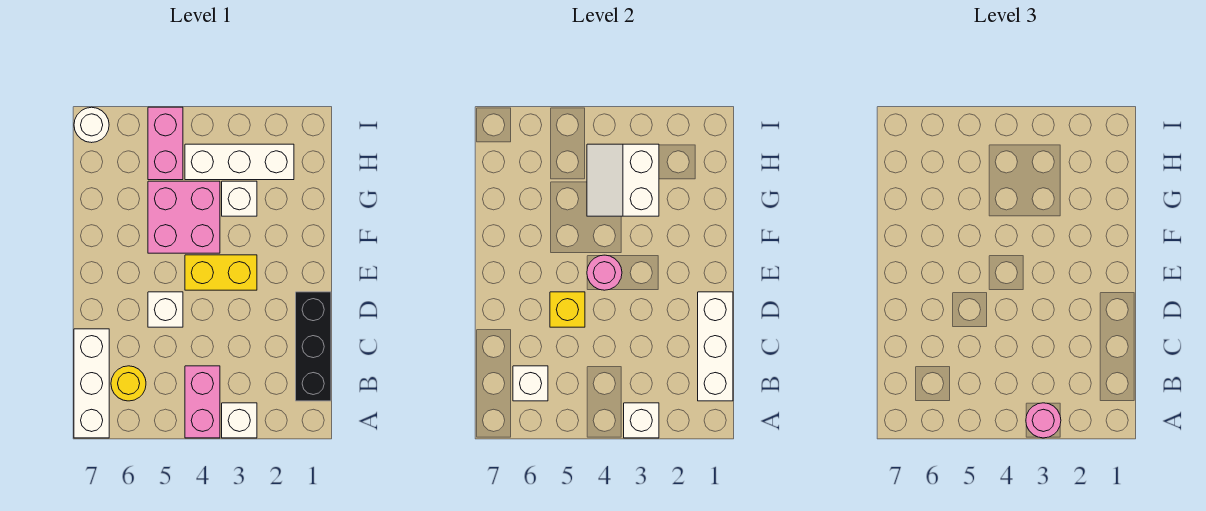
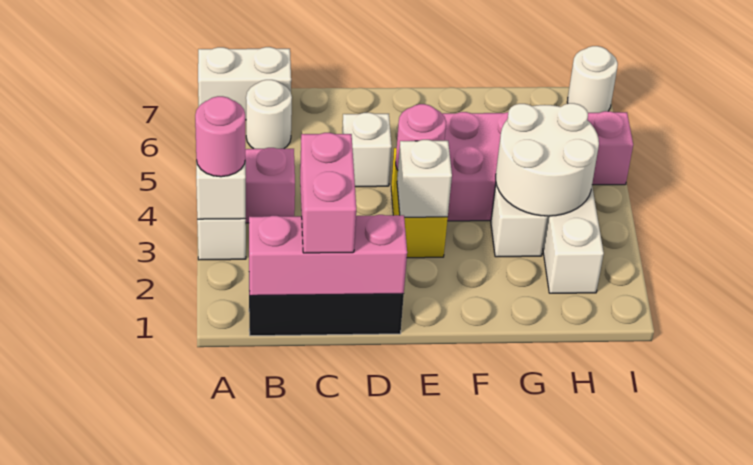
white 1x3 brick [74,329,109,438] -> white 1x2 brick [198,47,291,120]
white 1x3 brick [698,292,733,401] -> pink 1x3 brick [249,215,407,296]
yellow 1x1 round brick [111,366,146,401] -> white 1x1 round brick [246,80,292,149]
white 1x1 brick [513,366,548,401] -> white 1x1 brick moved to [397,140,452,217]
none -> pink 1x2 brick [300,133,356,253]
yellow 1x1 brick [550,292,585,327] -> none
white 2x2 slope [587,144,659,216] -> white 2x2 round brick [496,103,599,216]

